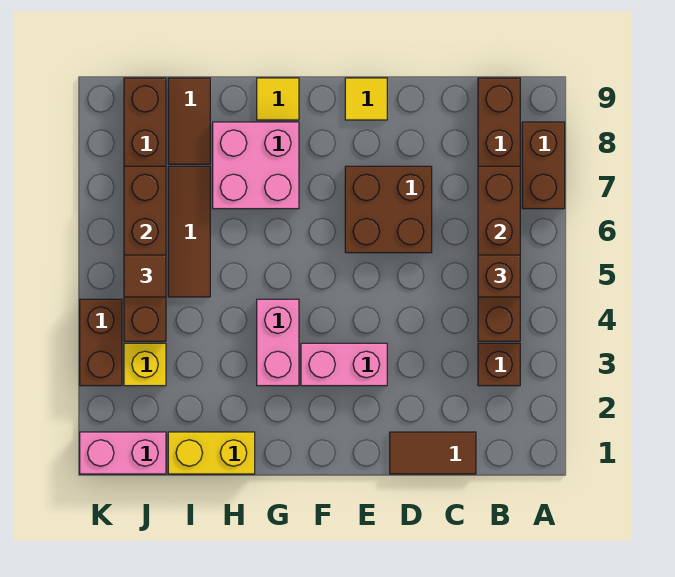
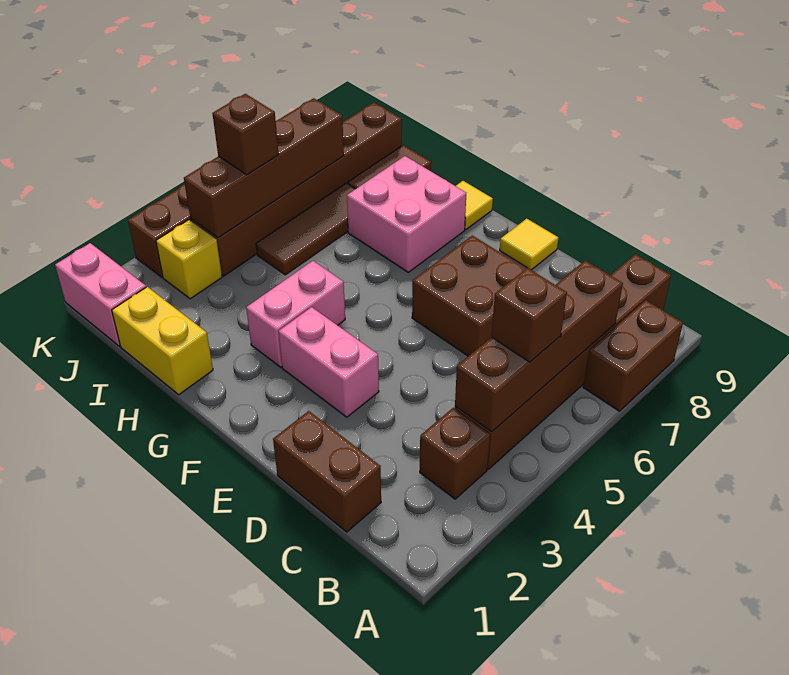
brown 1x2 tile [390,432,476,474] -> brown 1x2 brick [273,411,381,532]
brown 1x1 tile [124,255,166,297] -> brown 1x1 brick [212,94,279,175]

